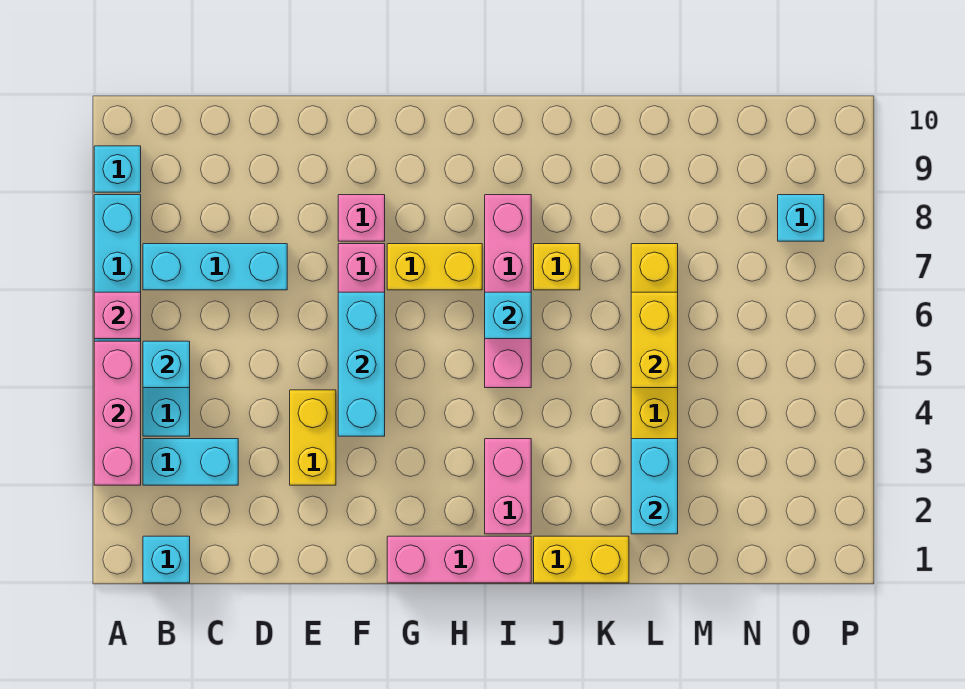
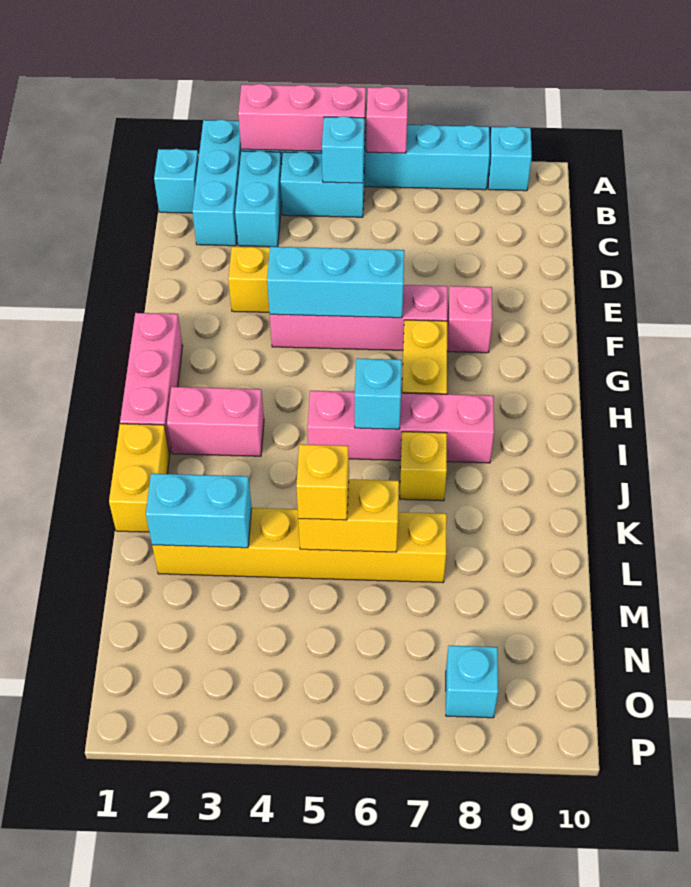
cyan 1x3 brick [143,244,287,290] -> cyan 1x3 brick moved to [192,120,242,246]
none -> yellow 1x1 brick [296,444,349,520]

